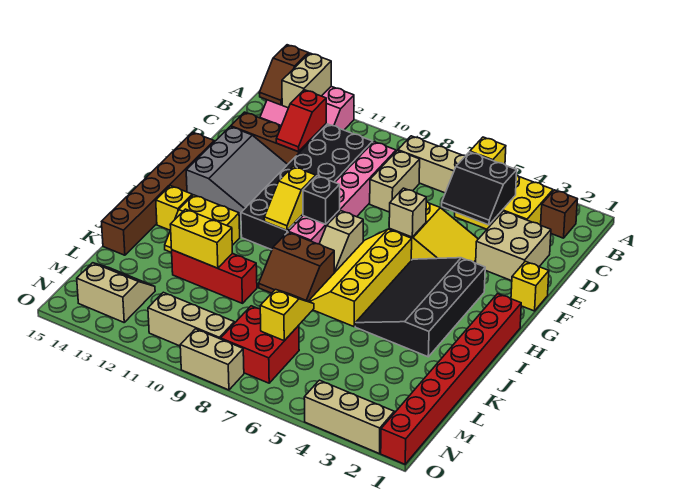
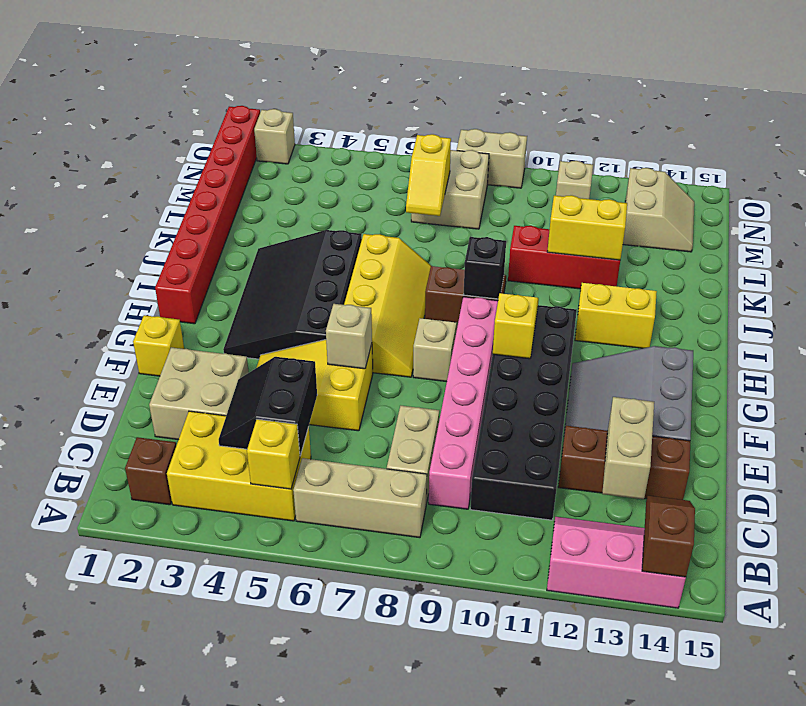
tan 1x2 brick [282,53,331,108] -> tan 1x2 brick moved to [602,397,654,499]
black 2x2 slope [442,152,517,225] -> black 2x2 slope turned to [219,357,317,455]
red 1x2 slope [276,90,326,152] -> none
brown 1x6 brick [102,132,214,255] -> none
black 3x4 slope [355,258,485,357] -> black 3x4 slope turned to [223,230,362,359]
black 1x1 brick [303,176,340,224] -> black 1x1 brick moved to [463,237,506,299]
yellow 1x1 brick [156,186,192,230] -> none
red 2x2 brick [221,306,299,383] -> tan 2x2 brick [411,150,489,229]
tan 2x2 slope [77,263,155,322] -> tan 2x2 slope turned to [623,168,694,252]
tan 1x3 brick [148,292,234,346] -> tan 1x1 brick [556,161,593,199]
tan 1x3 brick [304,380,394,454] -> tan 1x1 brick [254,109,295,164]

